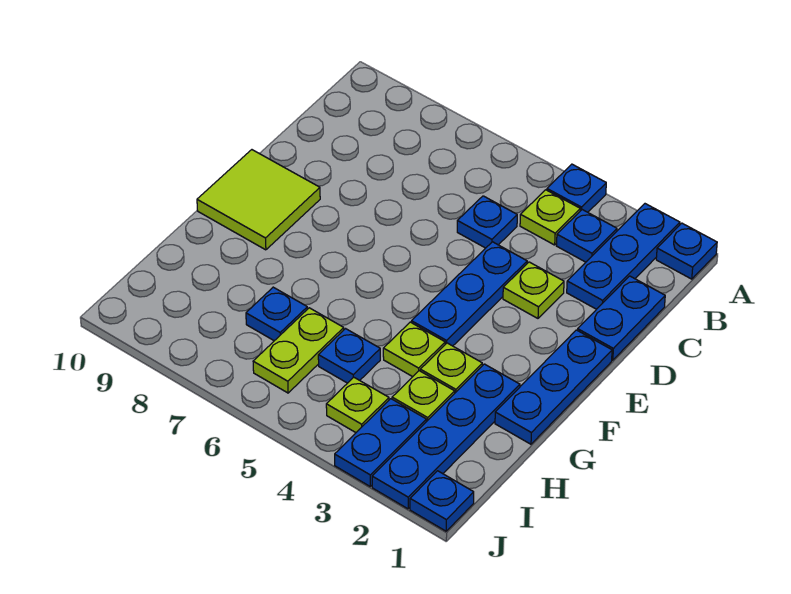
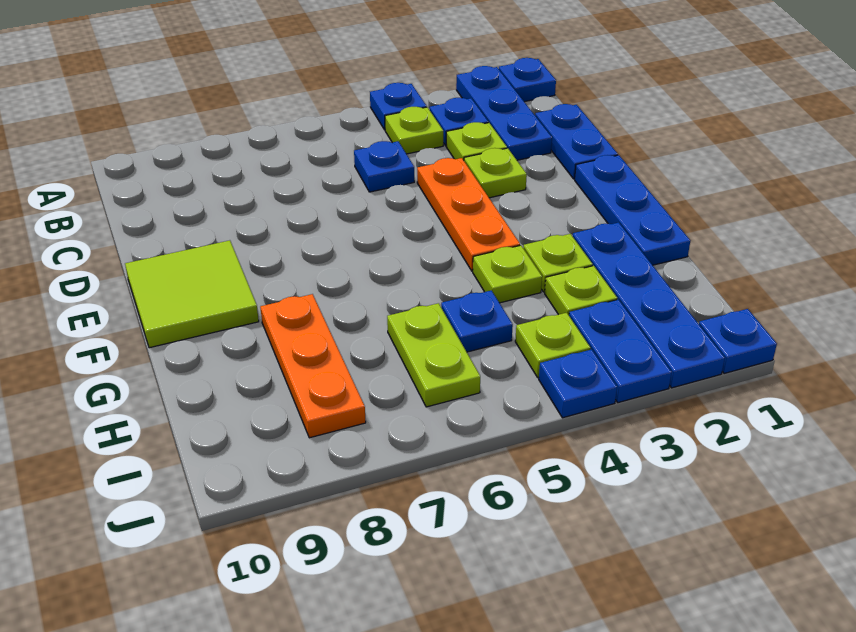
none -> lime 1x1 plate [446,122,507,160]
blue 1x3 plate [411,242,527,346] -> orange 1x3 plate [417,158,520,271]
none -> orange 1x3 plate [260,294,366,438]
blue 1x1 plate [246,287,307,341] -> blue 1x1 plate moved to [539,349,617,418]

